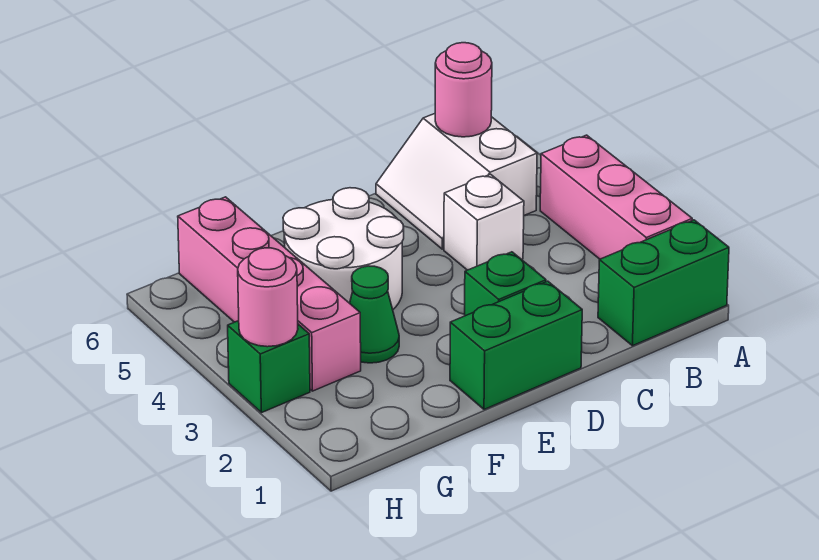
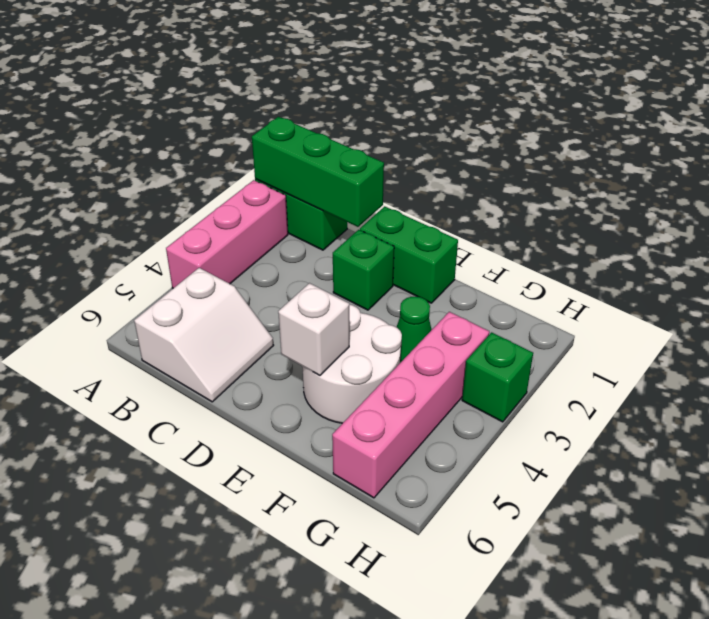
none -> green 1x3 brick [252,117,384,227]
pink 1x1 round brick [435,43,492,137] -> none
white 1x1 brick [444,174,524,270] -> white 1x1 brick moved to [278,283,349,376]
pink 1x1 round brick [238,248,298,347] -> none

